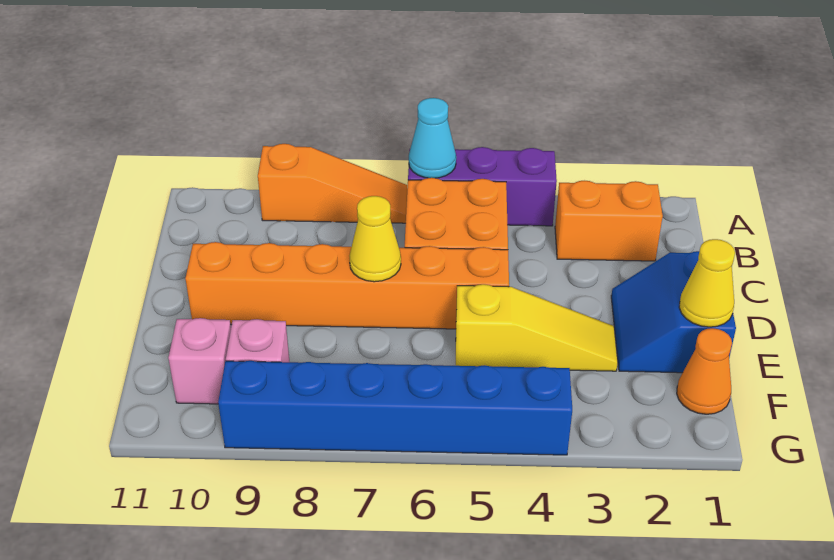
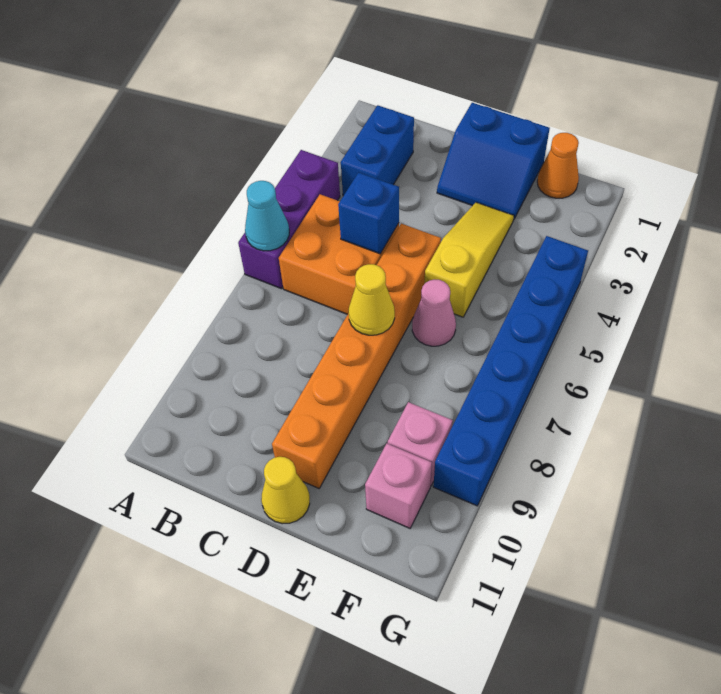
orange 1x3 slope [258,144,407,223] -> none
orange 1x2 brick [555,181,663,261] -> blue 1x2 brick [341,105,414,196]
none -> blue 1x1 brick [338,173,399,254]
yellow 1x1 cone [679,239,735,327] -> yellow 1x1 cone moved to [261,457,310,524]
none -> pink 1x1 cone [412,280,456,346]

